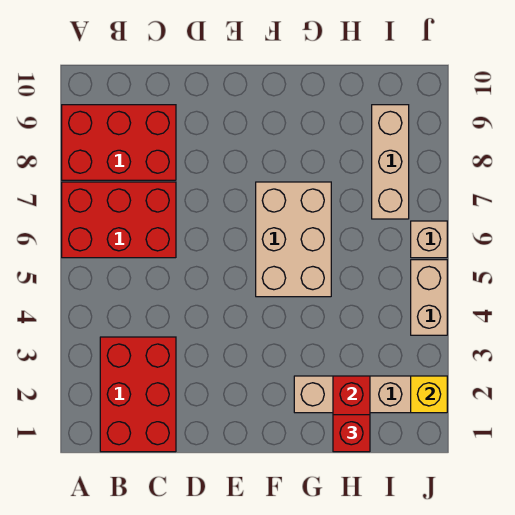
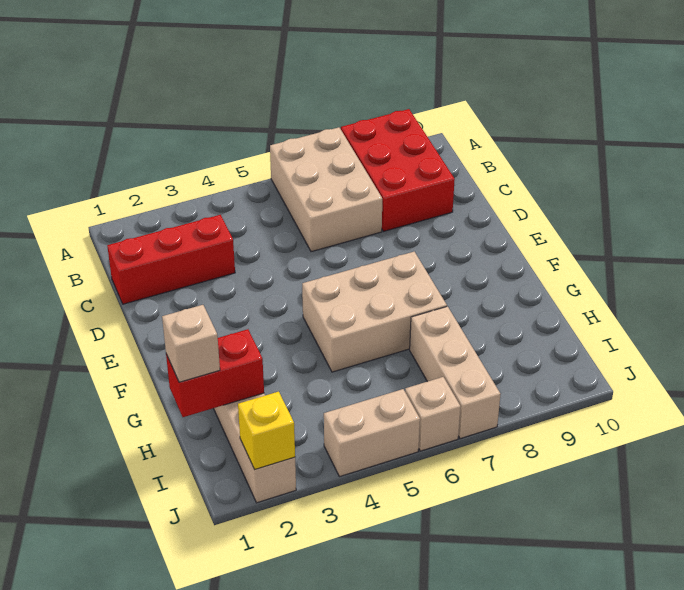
red 2x3 brick [62,182,176,258] -> tan 2x3 brick [270,127,382,252]
red 2x3 brick [100,337,176,452] -> red 1x3 brick [107,215,235,304]
red 1x1 brick [333,415,370,452] -> tan 1x1 brick [162,305,220,382]
tan 1x3 brick [372,105,409,219] -> tan 1x3 brick turned to [410,306,500,439]

